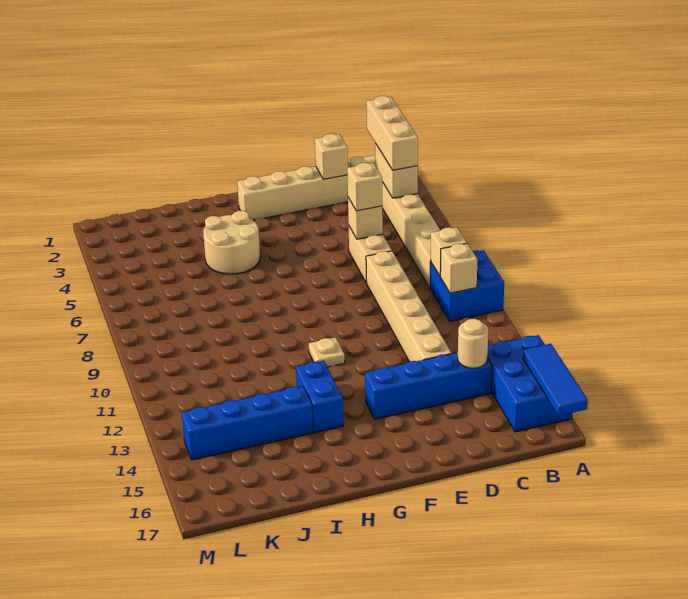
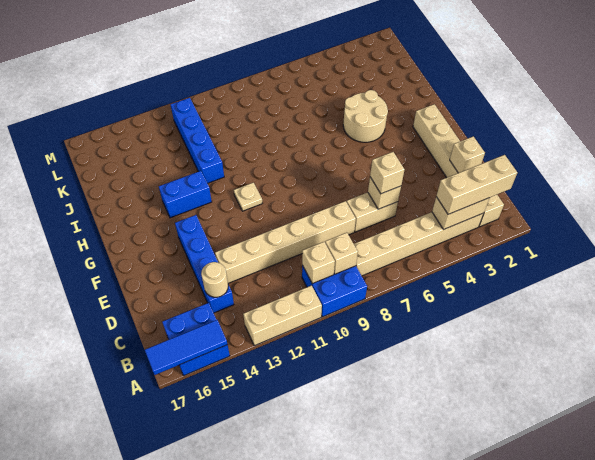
none -> tan 1x3 brick [243,286,322,346]
blue 2x3 brick [487,335,573,432] -> blue 2x2 brick [162,303,230,375]
blue 1x4 brick [182,386,313,460] -> blue 1x4 brick moved to [171,98,224,183]

